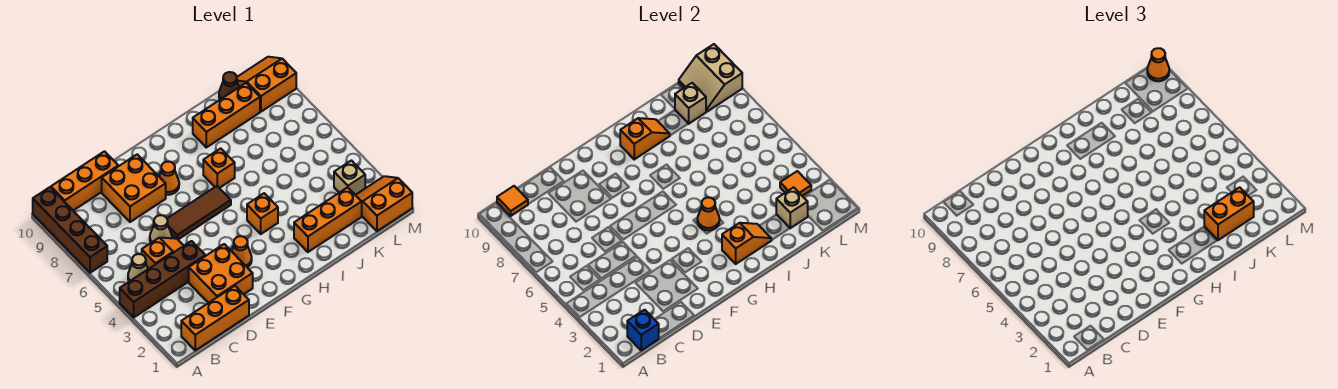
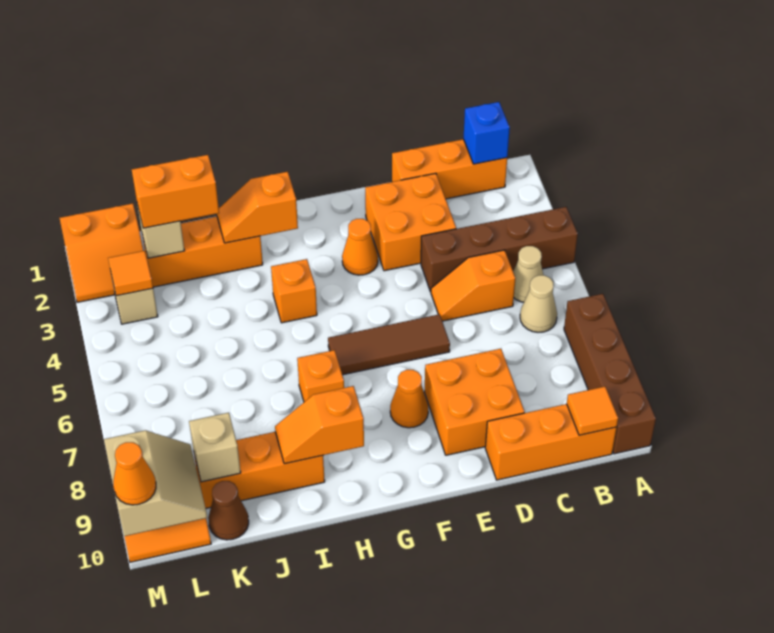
tan 1x1 cone [150,215,172,243] -> tan 1x1 cone moved to [520,275,557,332]
orange 1x1 cone [697,197,720,231] -> none

